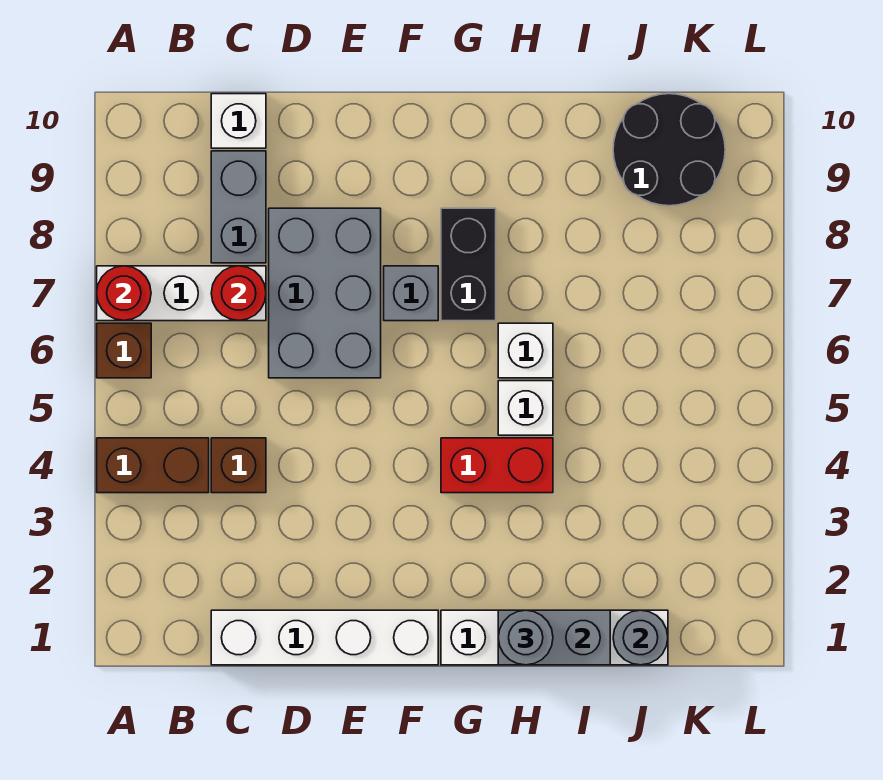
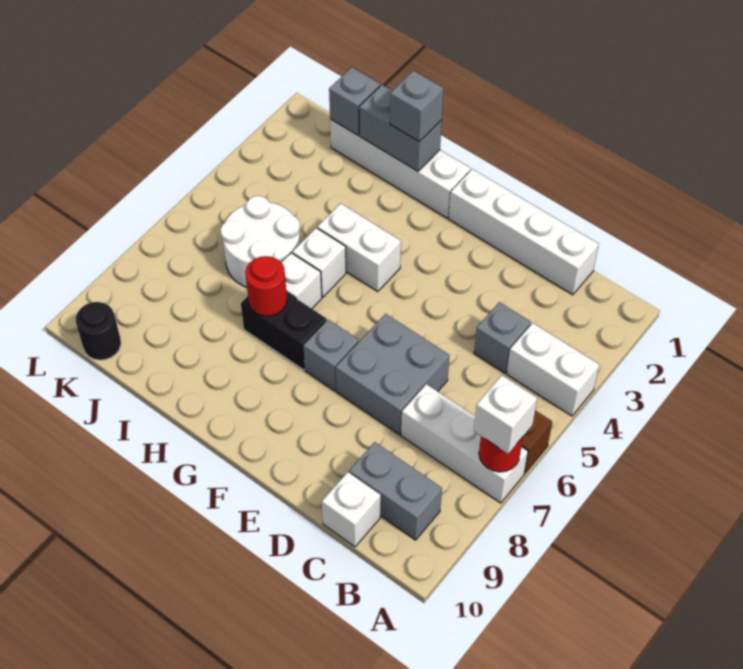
brown 1x2 brick [97,438,209,493] -> white 1x2 brick [507,323,600,416]
none -> white 1x1 brick [474,375,537,454]
brown 1x1 brick [211,438,266,493] -> grey 1x1 brick [474,302,531,373]
red 1x1 round brick [211,266,266,320] -> red 1x1 round brick moved to [245,256,287,316]
grey 1x2 brick [211,151,266,263] -> grey 1x2 brick turned to [349,442,442,540]
grey 2x3 brick [269,208,381,378] -> grey 2x2 brick [336,314,449,435]
red 1x2 brick [441,438,553,493] -> white 1x2 brick [317,203,401,291]
black 1x2 brick [441,208,496,321] -> black 1x2 brick turned to [241,292,327,370]
grey 1x1 round brick [498,610,553,665] -> grey 1x1 brick [390,71,444,142]
none -> white 2x2 round brick [221,196,300,287]
grey 1x1 round brick [613,610,668,665] -> grey 1x1 brick [329,67,380,135]
black 2x2 round brick [613,94,725,206] -> black 1x1 round brick [76,302,121,360]

